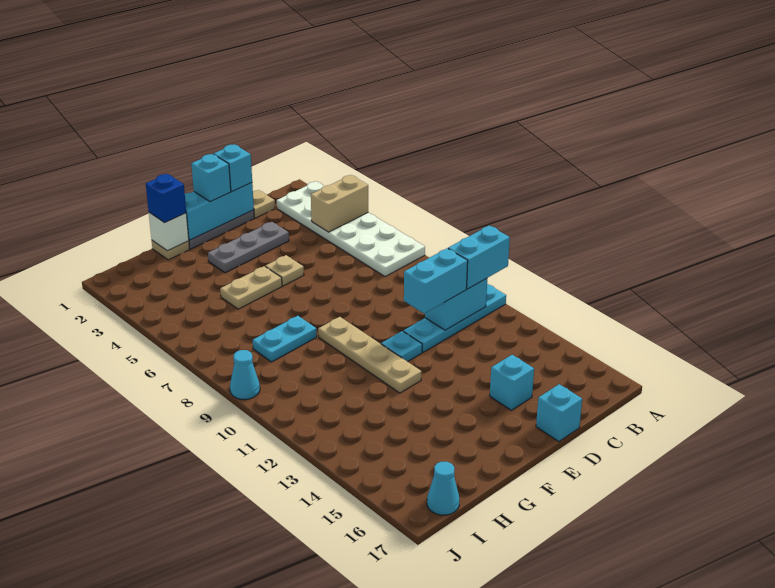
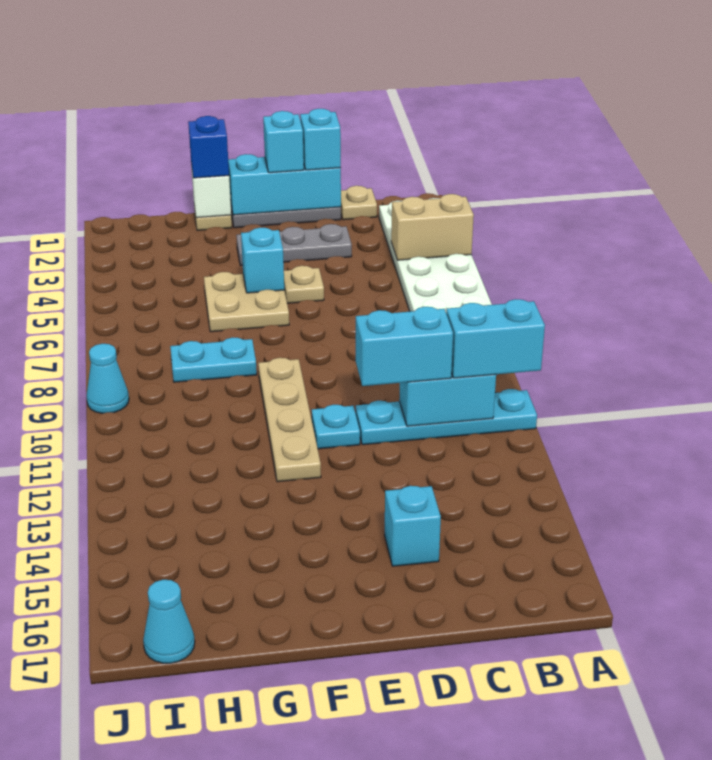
cyan 1x1 brick [536,384,582,442] -> cyan 1x1 brick moved to [241,228,284,293]
tan 1x2 plate [220,266,282,309] -> tan 2x2 plate [204,272,289,332]

